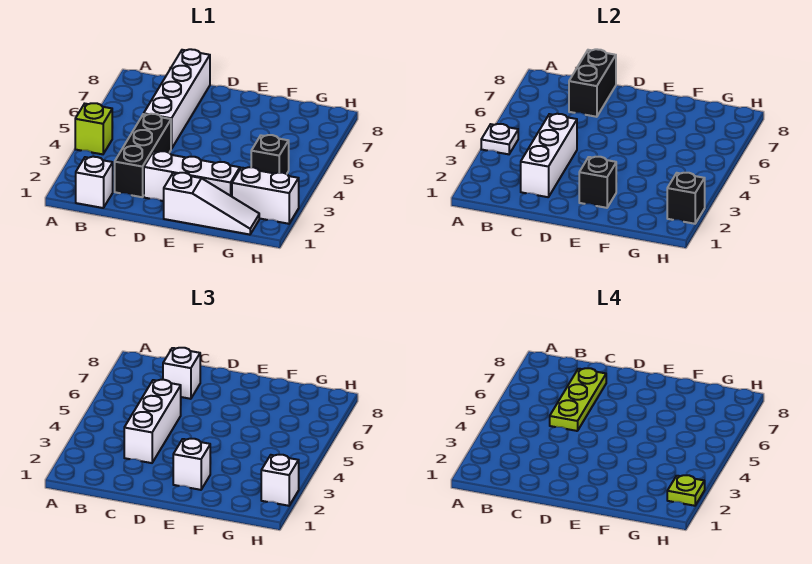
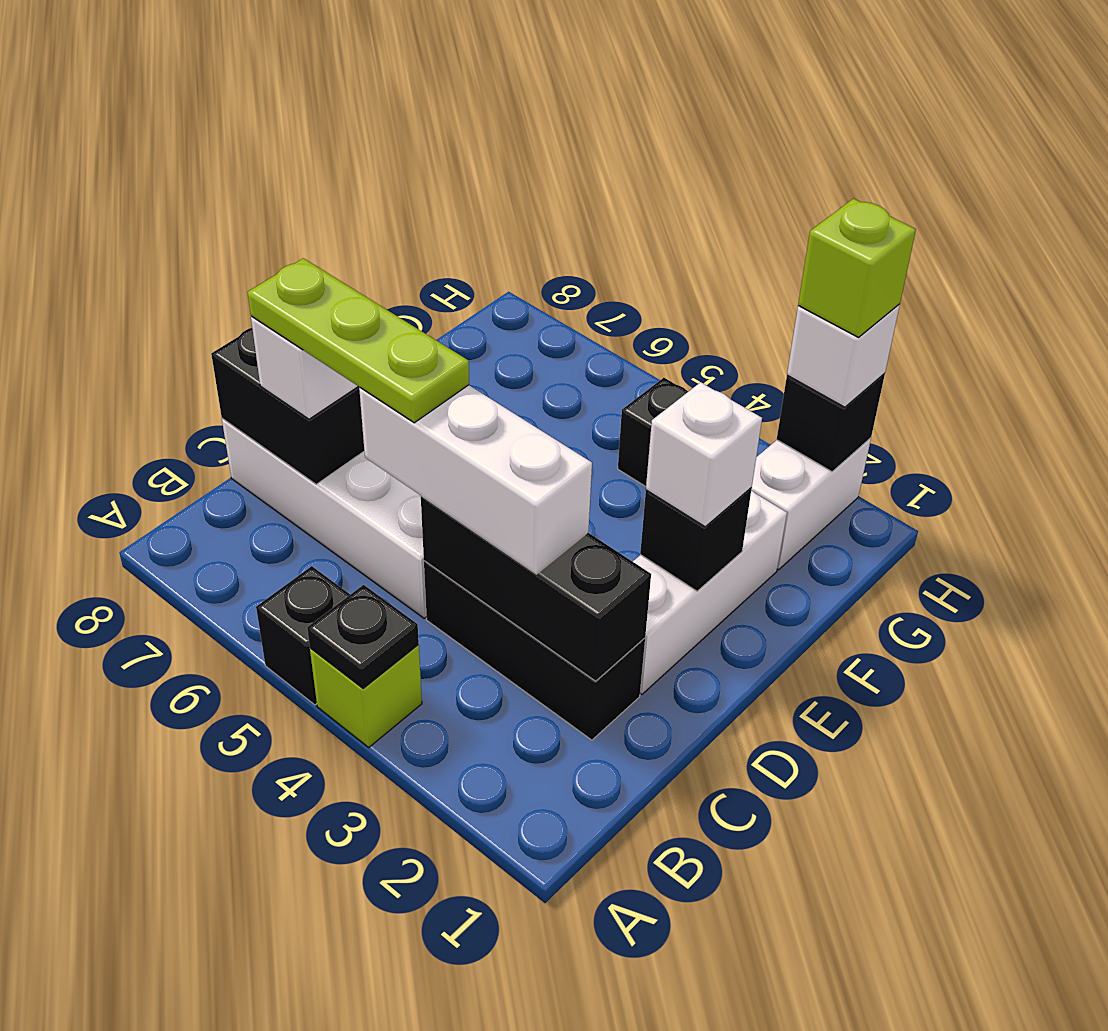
white 1x1 plate [481,124,518,154] -> black 1x1 plate [307,585,419,688]
none -> black 1x1 brick [256,566,350,705]
white 1x1 brick [76,157,113,208] -> none
white 1x3 brick [521,113,577,197] -> black 1x3 brick [421,496,651,681]
white 1x3 slope [164,173,259,235] -> none
lime 1x1 plate [667,475,705,506] -> lime 1x1 brick [798,199,916,337]

